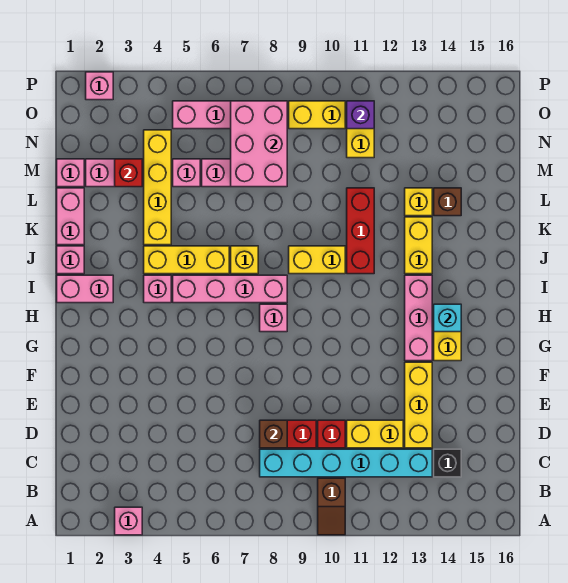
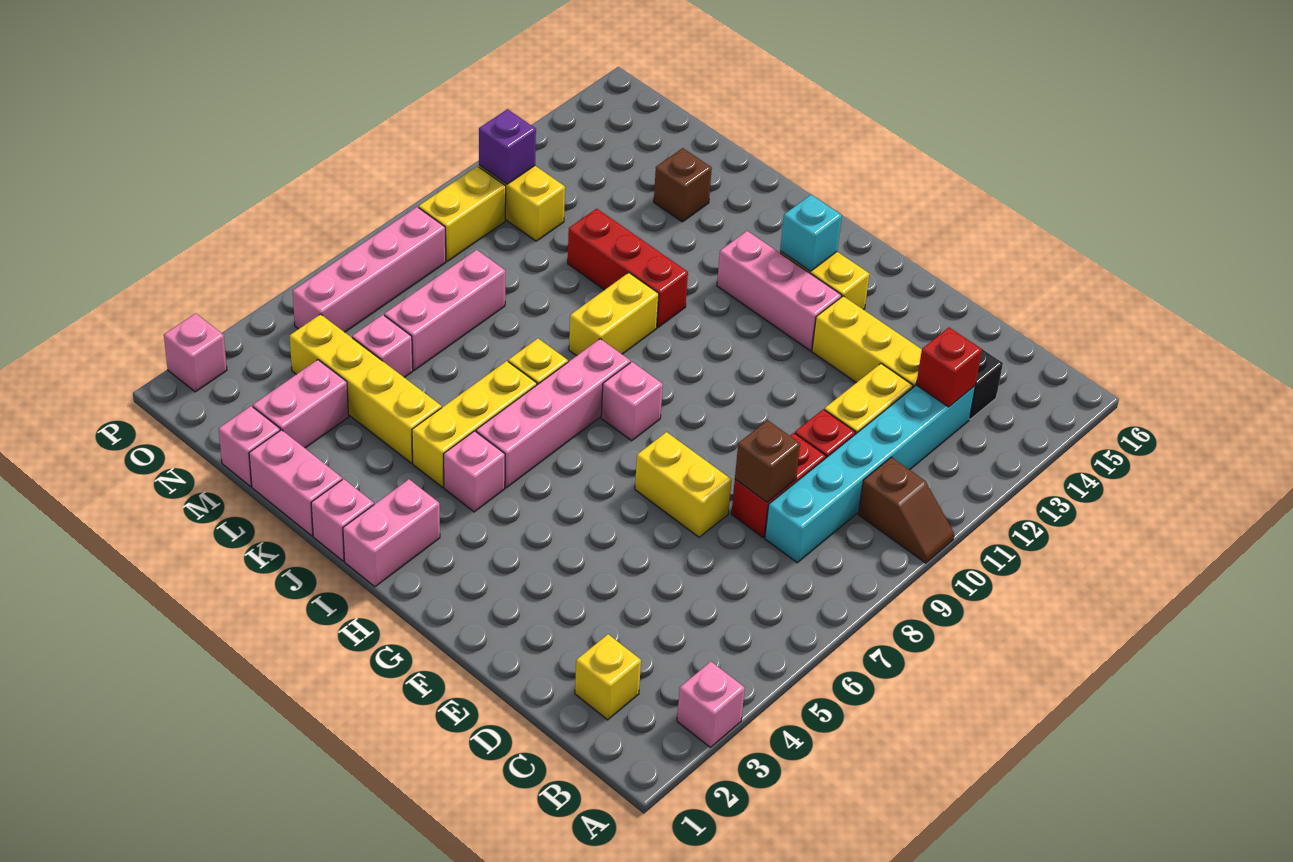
yellow 1x2 brick [405,217,432,274] -> yellow 1x2 brick moved to [635,432,732,537]
yellow 1x1 brick [405,188,432,216] -> yellow 1x1 brick moved to [575,634,641,720]
red 1x1 brick [115,159,142,187] -> red 1x1 brick moved to [916,327,982,407]
pink 2x3 brick [231,101,287,187] -> none

